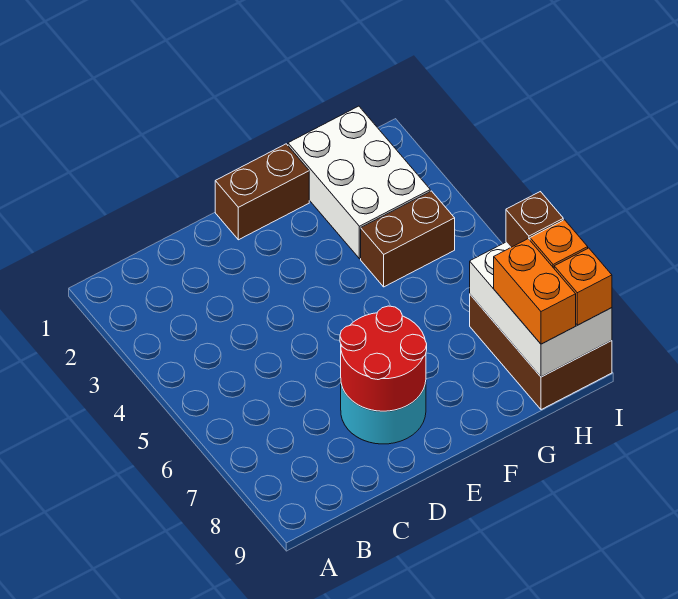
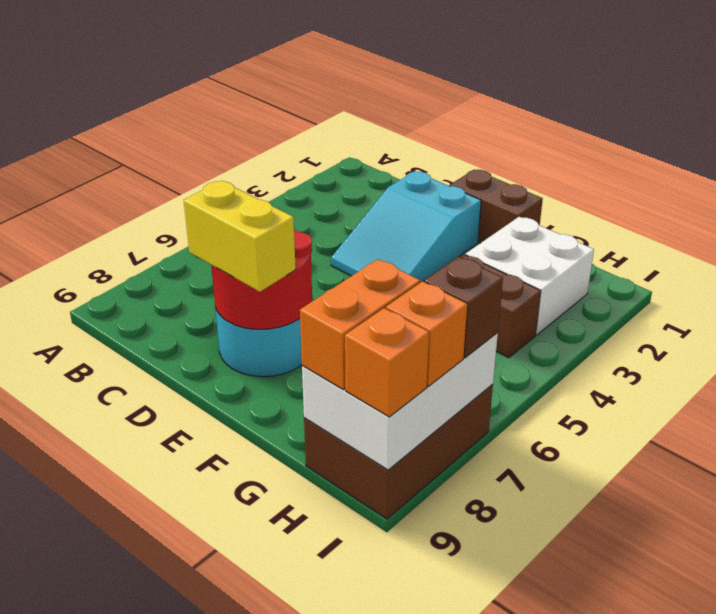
none -> cyan 2x3 slope [331,171,481,283]
none -> yellow 1x2 brick [184,181,296,292]
white 2x3 brick [288,106,430,259] -> white 2x2 brick [466,217,594,335]

